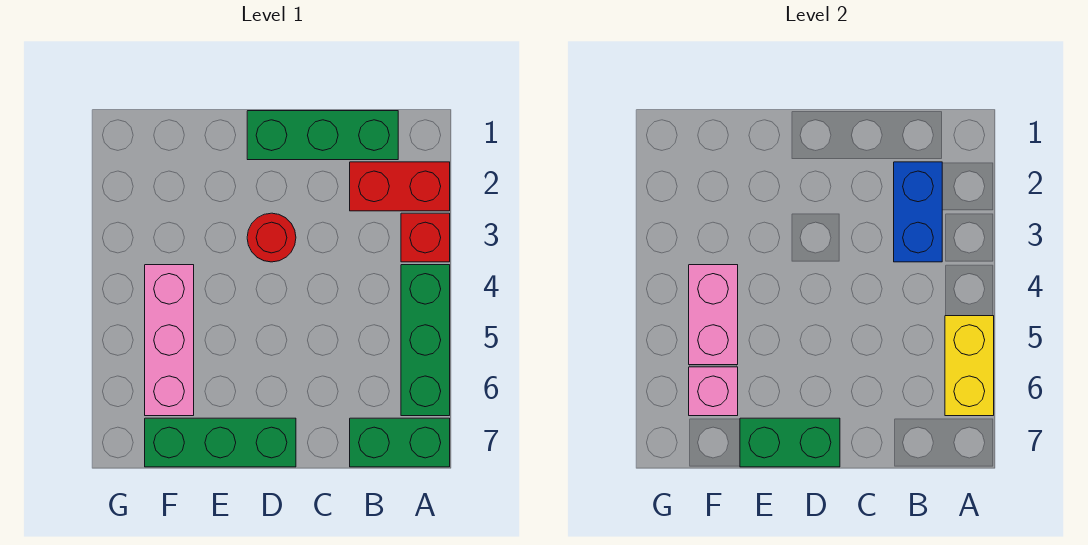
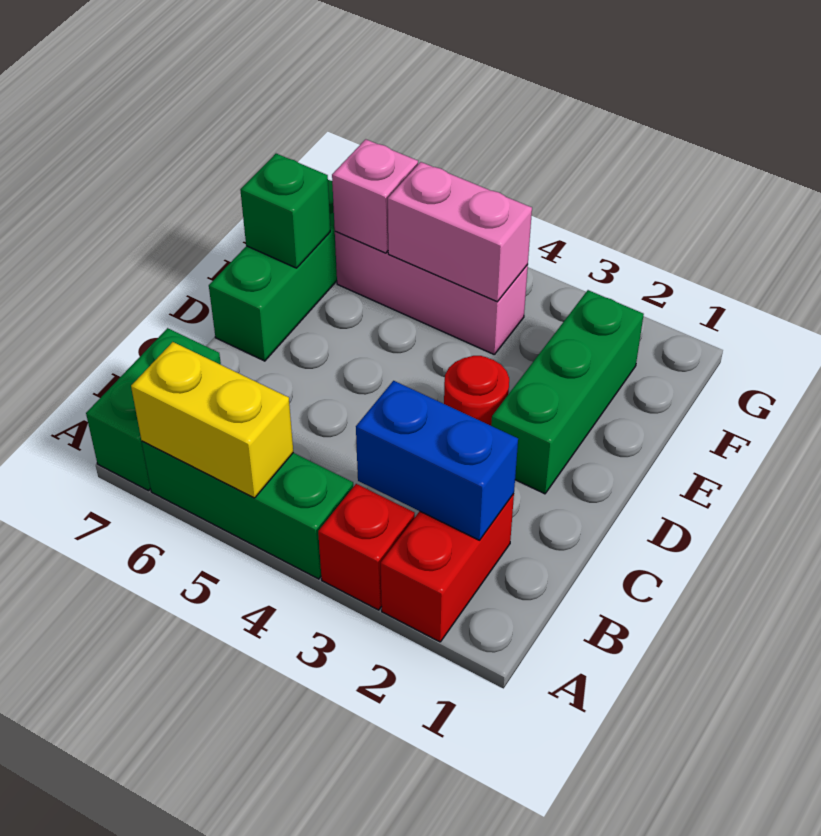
green 1x3 brick [247,111,398,160] -> green 1x3 brick moved to [491,290,644,494]
green 1x2 brick [740,418,840,467] -> green 1x1 brick [240,154,330,268]

